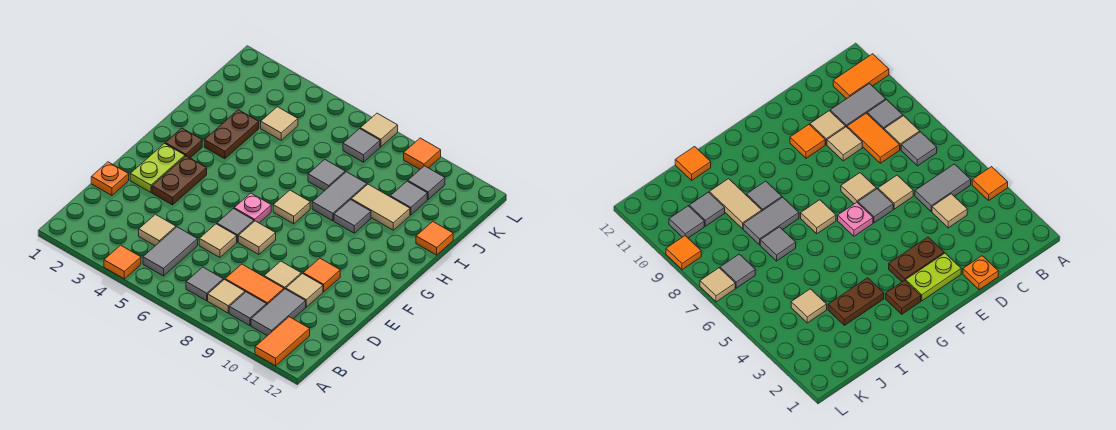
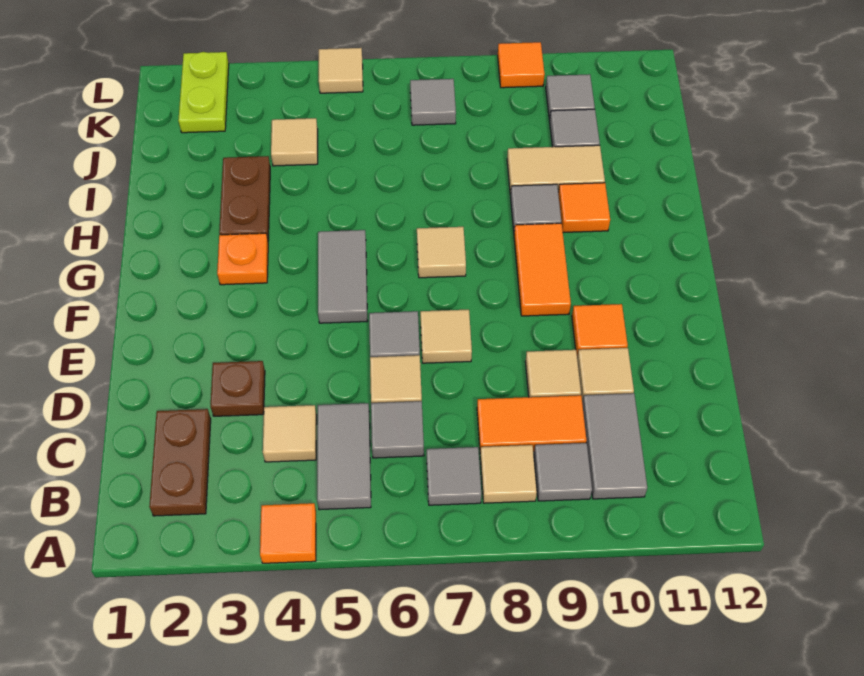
orange 1x2 tile [255,317,310,366] -> orange 1x2 tile moved to [514,223,571,316]
orange 1x1 plate [91,162,129,195] -> orange 1x1 plate moved to [217,233,268,285]
lime 1x2 plate [130,144,185,192] -> lime 1x2 plate moved to [178,52,229,133]
brown 1x2 plate [152,156,207,205] -> brown 1x2 plate moved to [149,409,211,516]
pink 1x1 plate [234,193,271,223] -> none
brown 1x1 plate [165,128,202,158] -> brown 1x1 plate moved to [211,361,265,416]
grey 1x2 tile [312,172,367,221] -> grey 1x2 tile moved to [318,230,367,323]
grey 1x1 tile [308,159,345,191] -> grey 1x1 tile moved to [371,401,424,458]
orange 1x1 tile [416,221,453,255] -> orange 1x1 tile moved to [558,183,610,232]
tan 1x1 tile [360,113,398,147] -> tan 1x1 tile moved to [319,48,363,93]

